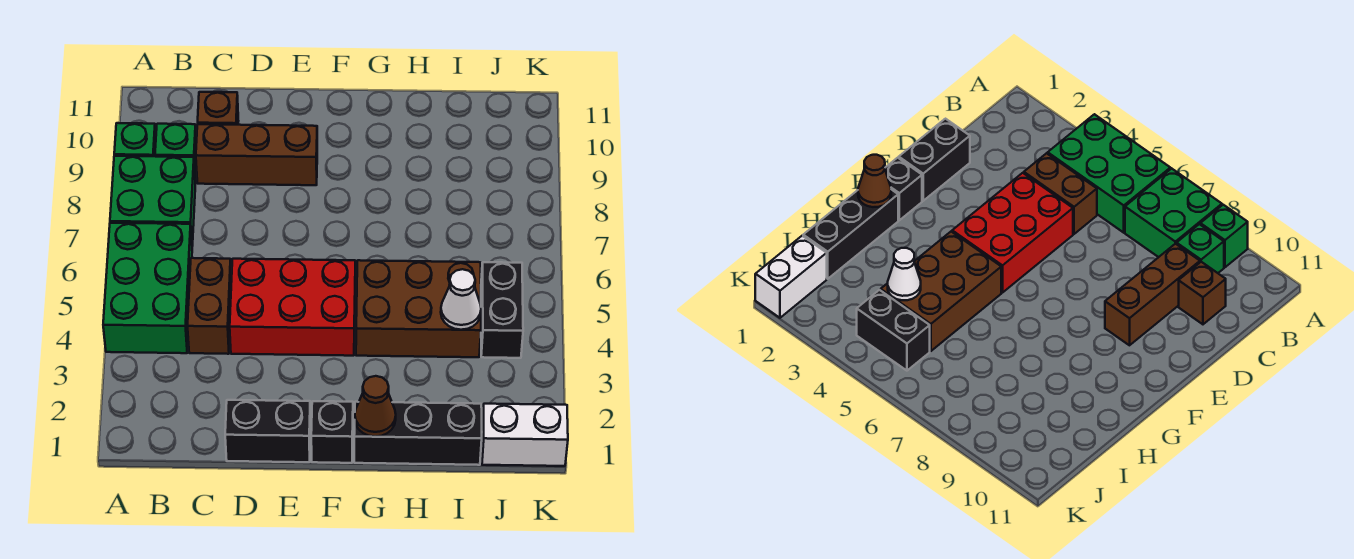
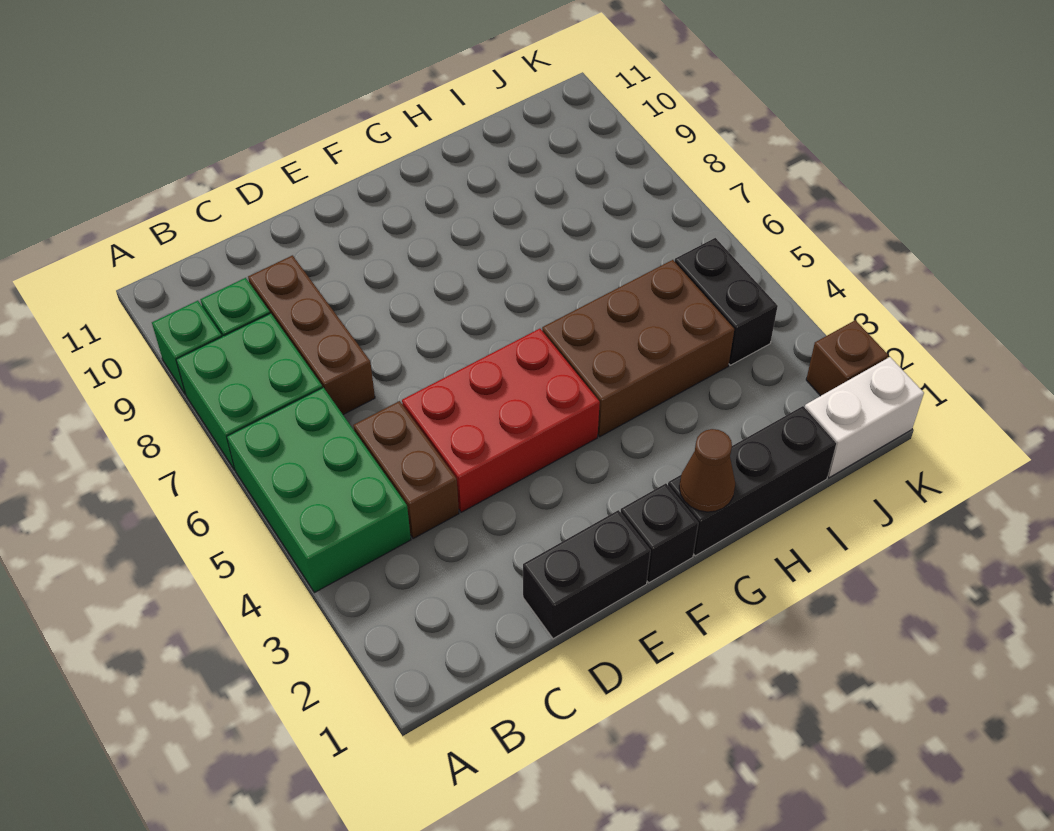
brown 1x3 brick [196,124,317,185] -> brown 1x3 brick turned to [248,255,375,415]
brown 1x1 brick [198,92,238,125] -> brown 1x1 brick moved to [806,320,888,396]
white 1x1 cone [441,269,481,330] -> none

